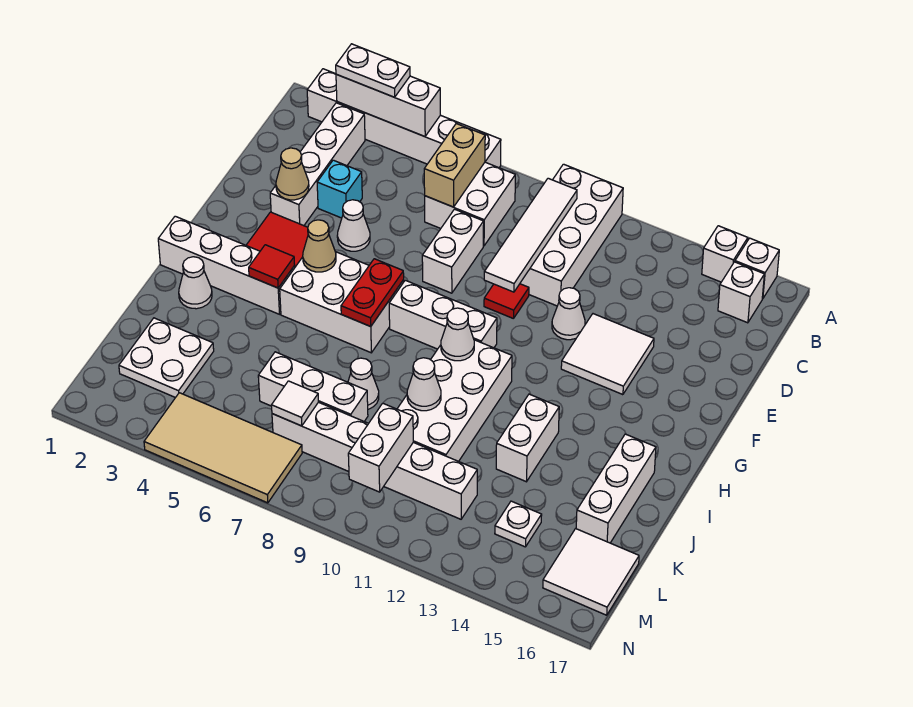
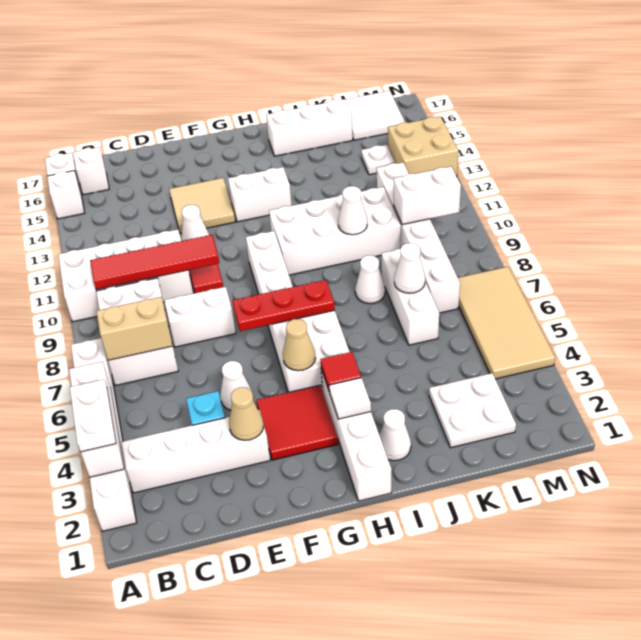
white 2x2 brick [425,162,515,246] -> white 2x3 brick [96,278,178,386]
white 1x4 tile [484,178,577,292] -> red 1x4 tile [90,235,219,290]
white 2x2 tile [561,314,654,395] -> tan 2x2 tile [169,178,235,234]
red 1x2 plate [341,259,404,326] -> red 1x3 plate [232,280,335,331]
white 1x1 cone [441,308,474,361] -> white 1x1 cone moved to [394,243,425,293]
white 1x2 brick [496,394,559,482] -> white 1x2 brick moved to [228,167,292,222]
white 1x1 tile [272,381,318,426] -> white 1x1 tile moved to [329,378,371,419]
none -> tan 2x2 brick [388,116,458,176]

